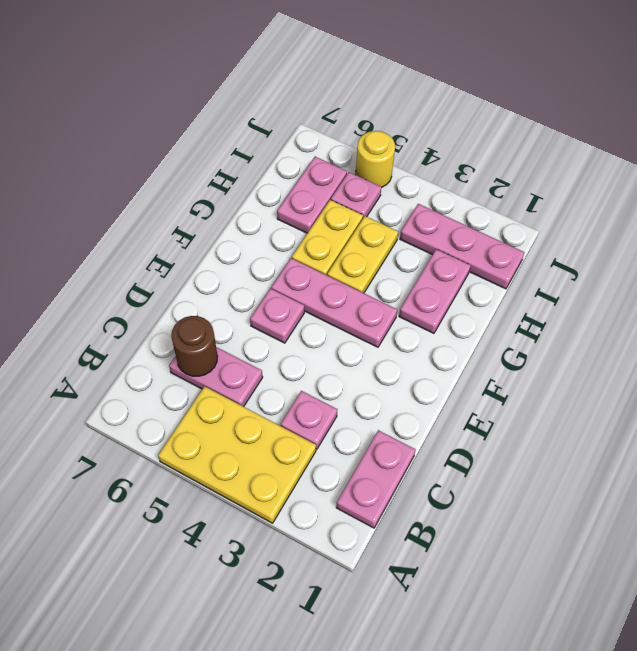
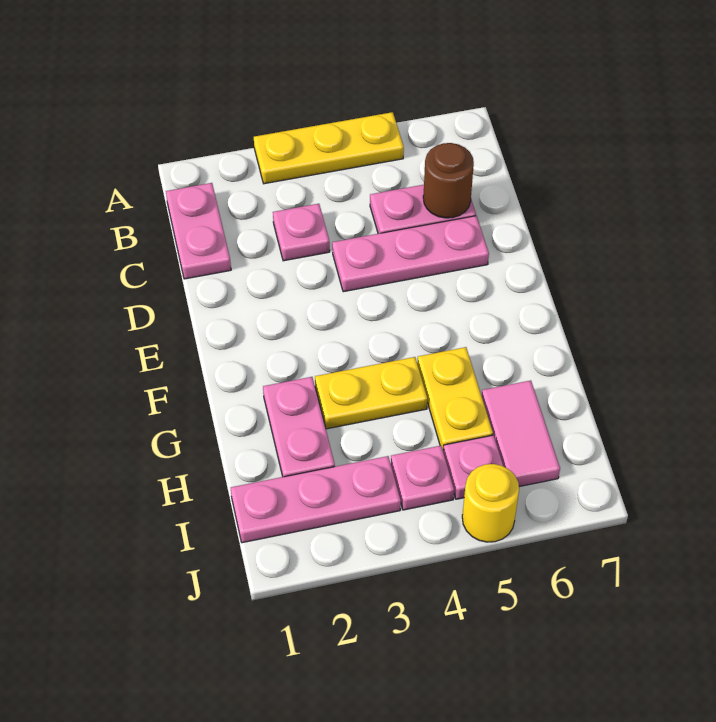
yellow 2x3 plate [158,386,316,523] -> yellow 1x3 plate [254,112,404,184]
pink 1x1 plate [250,289,304,343] -> pink 1x1 plate moved to [391,446,454,510]
pink 1x3 plate [271,258,397,347] -> pink 1x3 plate moved to [332,216,489,292]
yellow 1x2 plate [327,216,398,293] -> yellow 1x2 plate turned to [315,357,427,429]
pink 1x2 plate [277,157,347,233] -> pink 1x2 tile [482,381,560,487]

